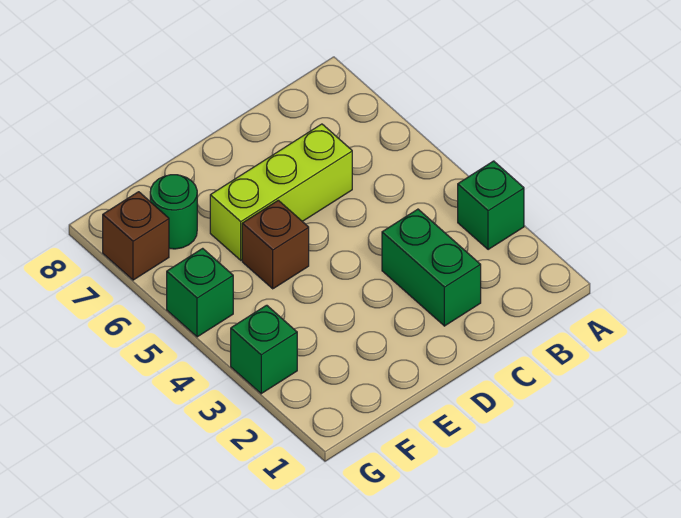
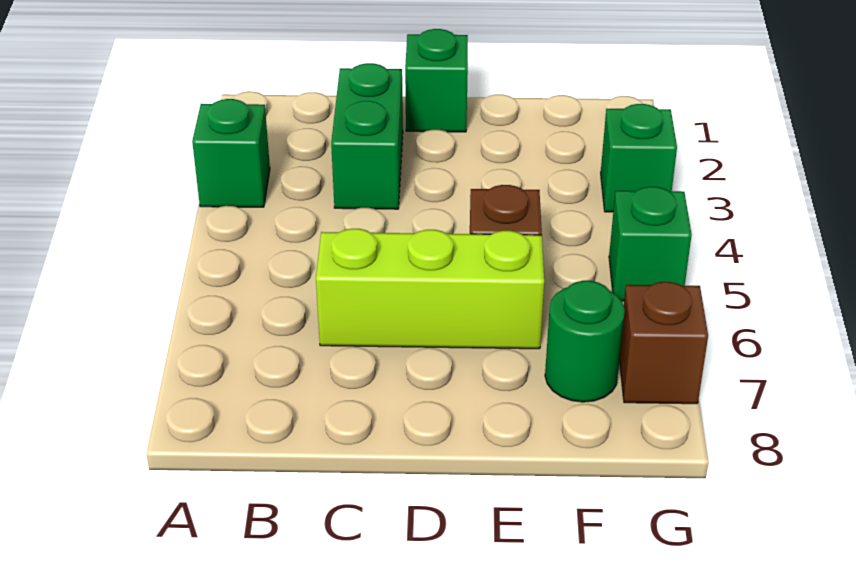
none -> green 1x1 brick [405,29,468,132]

